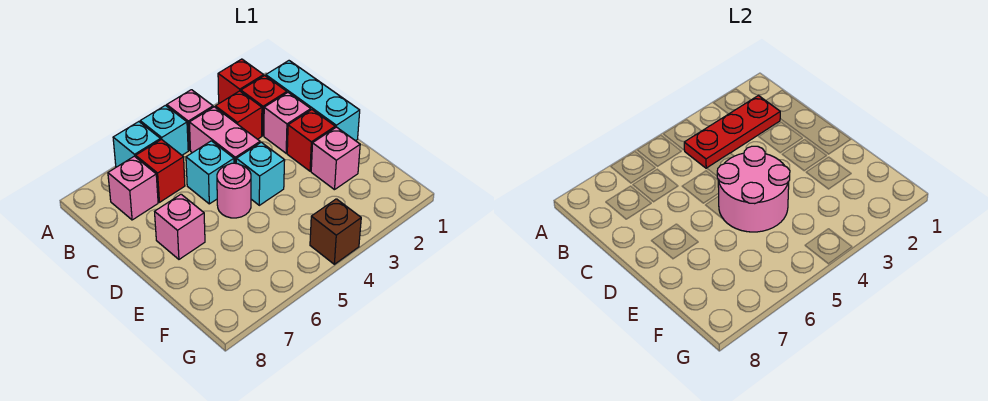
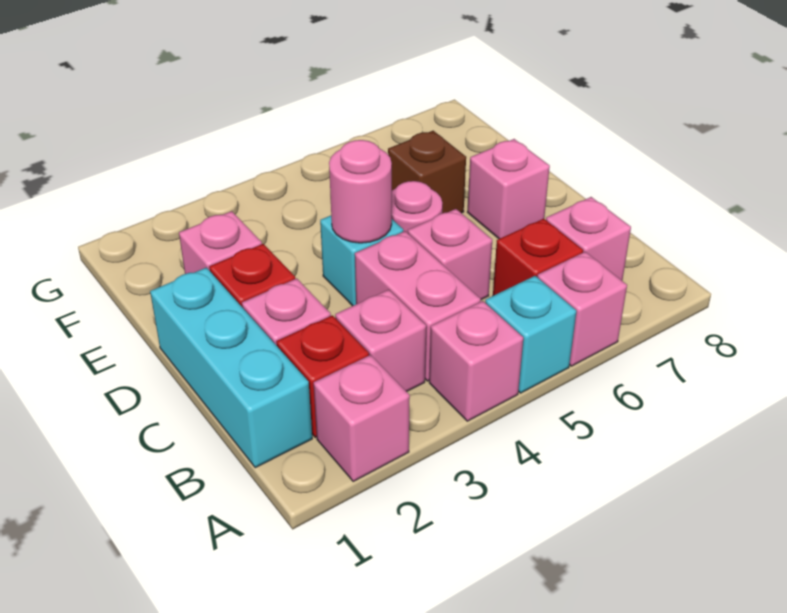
red 1x1 brick [218,59,264,103] -> pink 1x1 brick [314,355,410,481]
cyan 1x1 brick [113,122,161,167] -> pink 1x1 brick [537,252,627,366]
red 1x3 plate [684,96,780,168] -> none
red 1x1 brick [215,91,262,139] -> pink 1x1 brick [335,290,426,392]
cyan 1x1 brick [186,141,234,204] -> pink 1x1 brick [408,209,492,300]
pink 2x2 round brick [717,146,790,232] -> pink 1x1 round brick [329,140,392,243]
brown 1x1 brick [310,199,361,264] -> brown 1x1 brick moved to [388,131,466,213]

